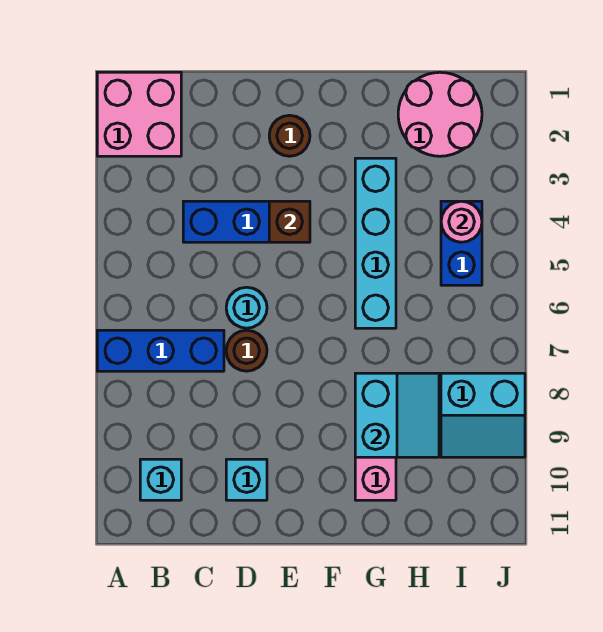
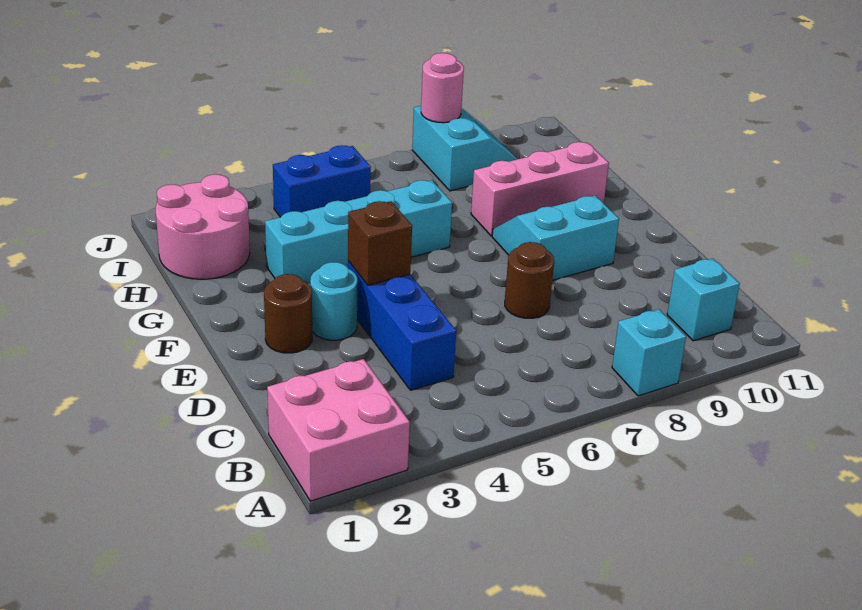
blue 1x3 brick [97,330,224,371] -> none
cyan 1x1 round brick [226,287,267,328] -> cyan 1x1 round brick moved to [310,262,358,340]
cyan 1x1 brick [226,459,267,500] -> cyan 1x1 brick moved to [612,309,686,396]
cyan 2x2 slope [355,373,439,457] -> cyan 2x2 slope moved to [492,196,619,280]
pink 1x1 round brick [441,201,482,242] -> pink 1x1 round brick moved to [421,53,464,123]

